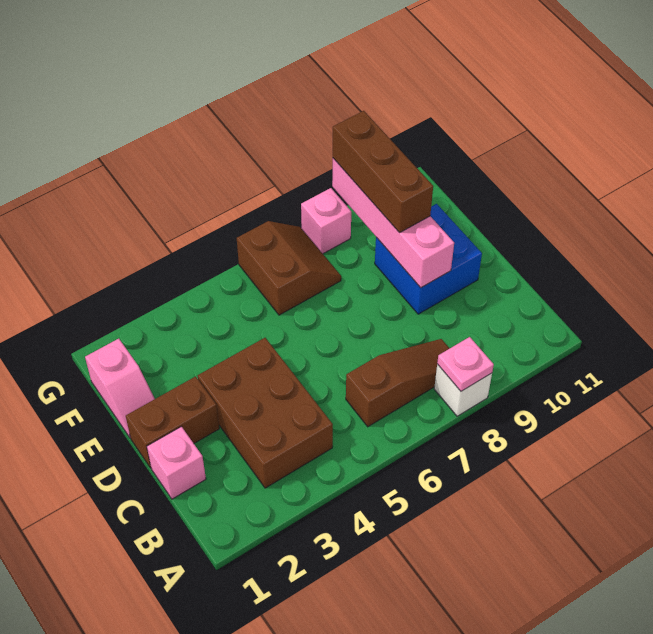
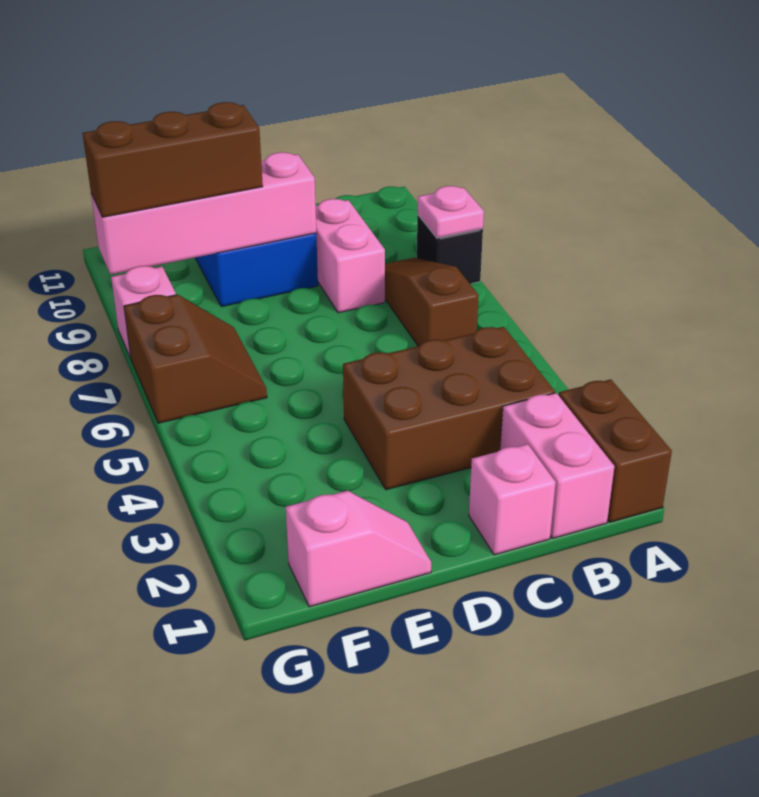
white 1x1 brick [434,364,492,416] -> black 1x1 brick [417,215,483,283]
none -> pink 1x2 brick [500,393,615,538]
none -> pink 1x2 brick [316,199,385,313]
brown 1x2 brick [126,376,219,468] -> brown 1x2 brick moved to [559,379,672,522]
brown 2x2 slope [237,221,341,315] -> brown 2x2 slope turned to [124,295,267,423]

